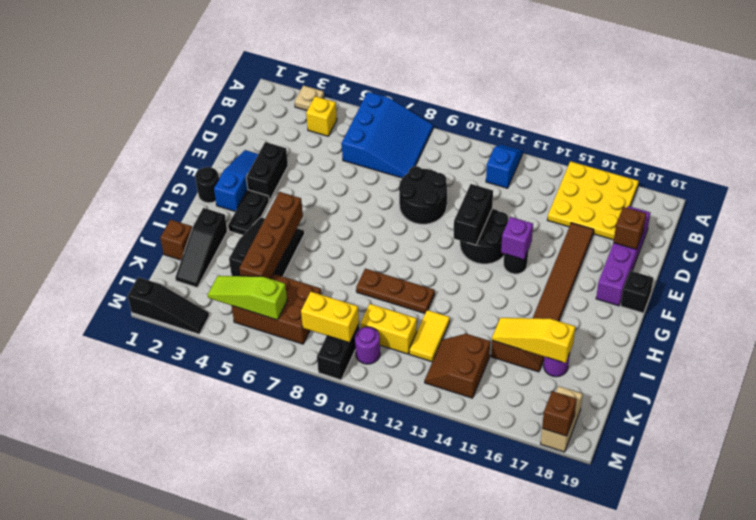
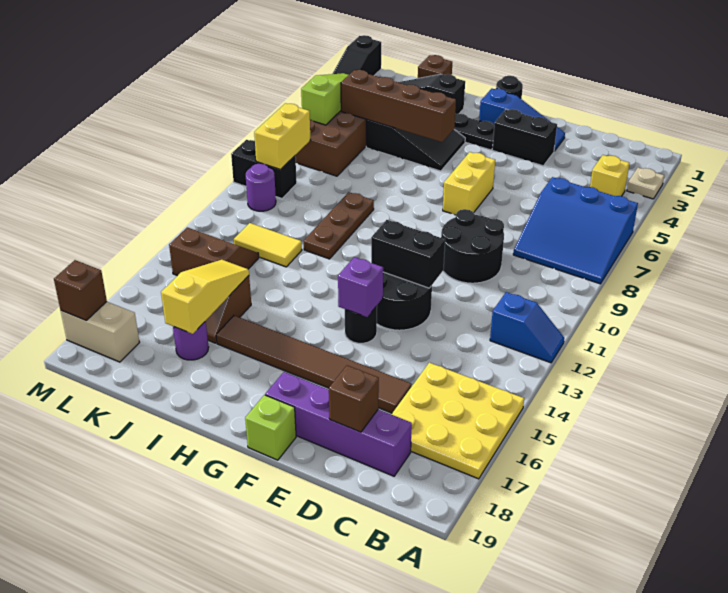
black 1x1 brick [621,271,653,313] -> lime 1x1 brick [245,395,296,460]
yellow 1x2 brick [361,304,417,354] -> yellow 1x2 brick moved to [443,152,495,215]

